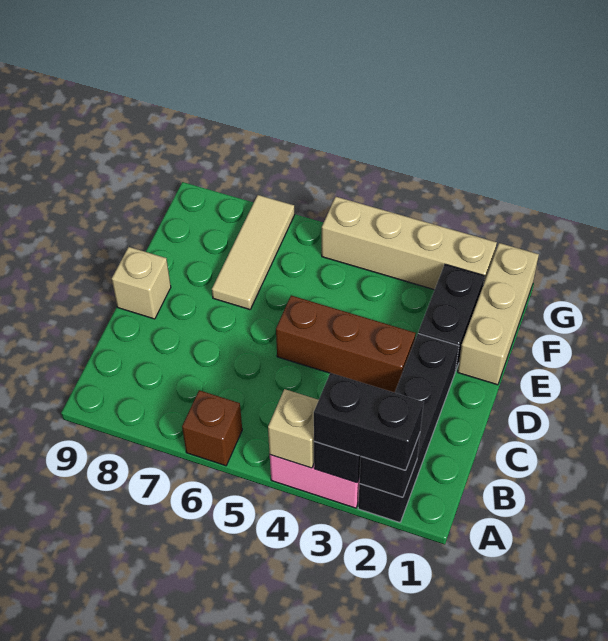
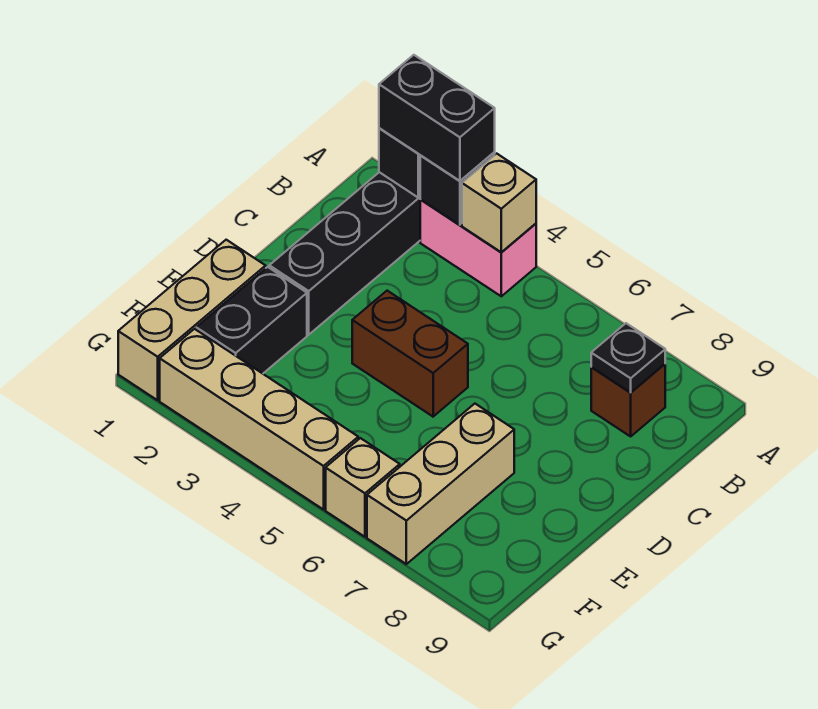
brown 1x1 brick [182,390,242,466] -> brown 1x1 brick moved to [591,364,665,436]
none -> black 1x1 plate [591,323,665,392]
brown 1x3 brick [276,296,416,393] -> brown 1x2 brick [352,291,468,417]
tan 1x1 brick [112,247,171,319] -> tan 1x1 brick moved to [326,438,400,537]
tan 1x3 tile [212,195,295,310] -> tan 1x3 brick [367,404,514,564]

